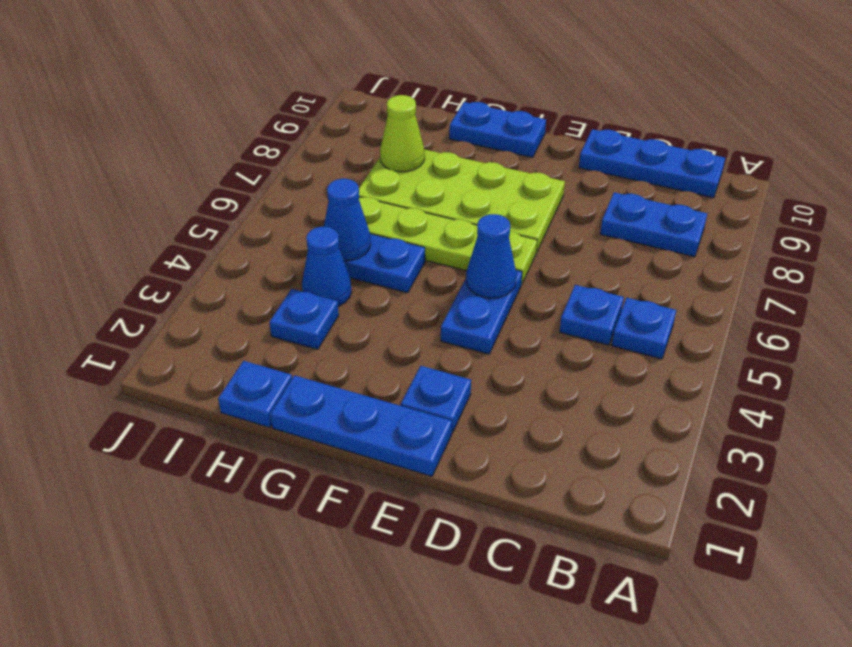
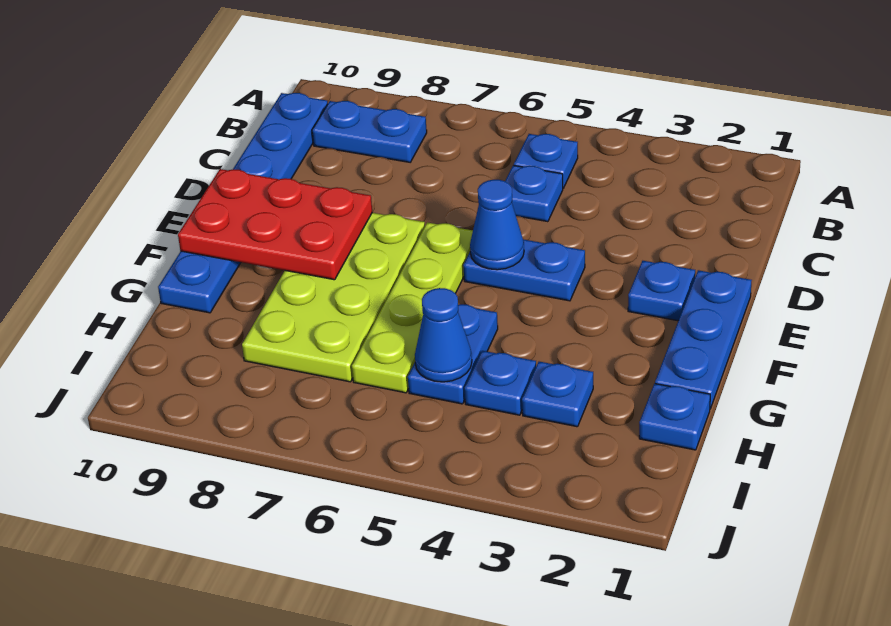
blue 1x2 plate [600,192,707,257] -> blue 1x2 plate turned to [312,101,427,162]
none -> red 2x3 plate [178,169,372,280]
blue 1x1 cone [302,227,352,306] -> blue 1x1 plate [465,351,536,415]
lime 1x1 cone [380,95,425,172] -> none

